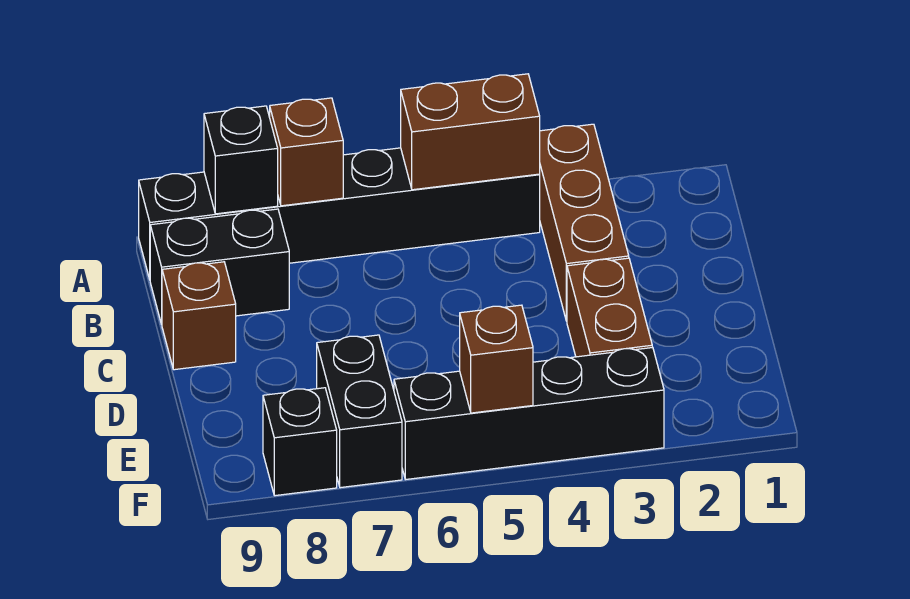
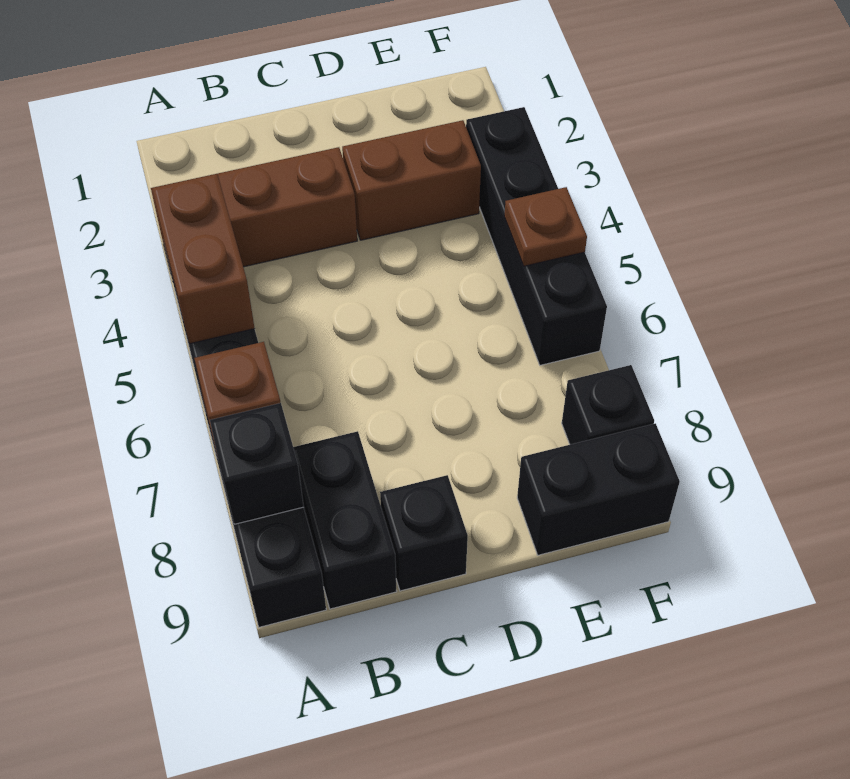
brown 1x1 brick [162,262,236,370] -> black 1x1 brick [380,475,468,591]
black 1x2 brick [317,335,402,488] -> black 1x2 brick moved to [517,423,680,555]
brown 1x1 brick [460,305,533,413] -> brown 1x1 plate [504,187,587,266]

